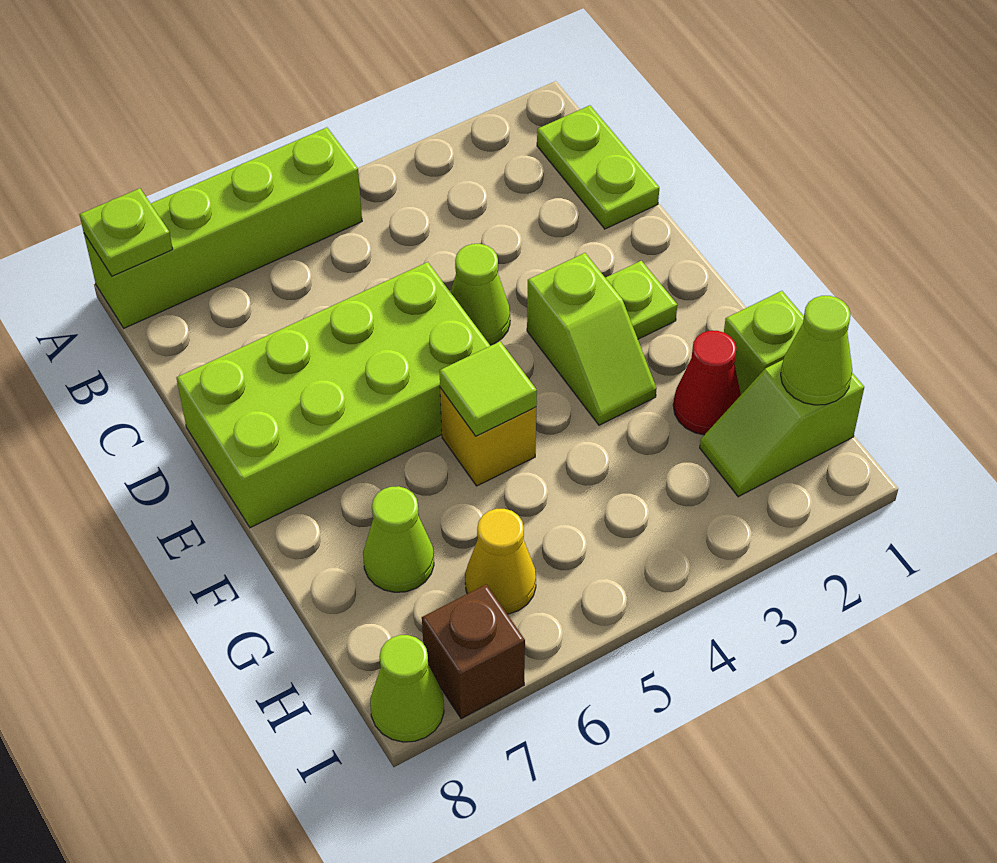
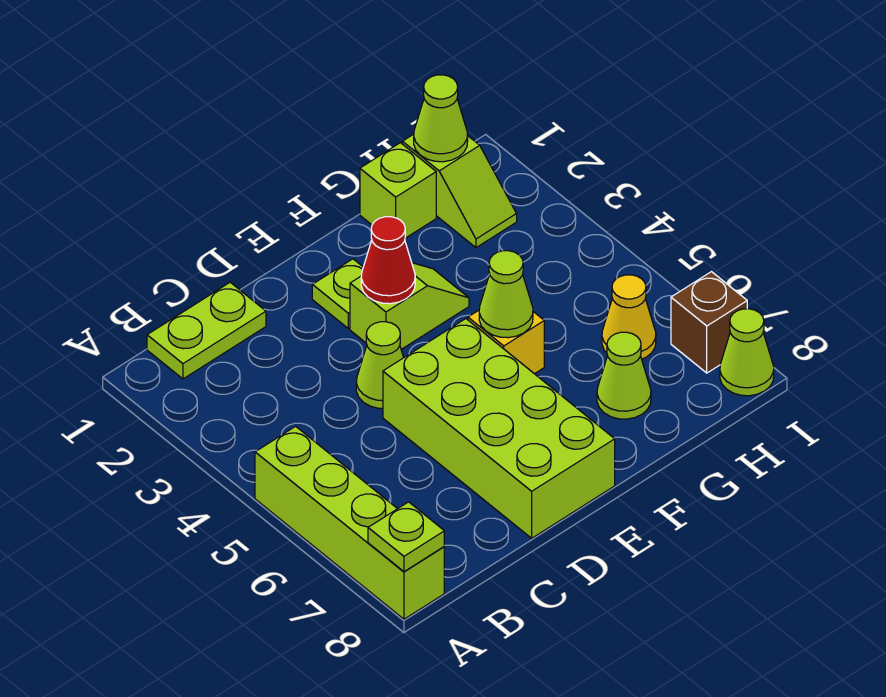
lime 1x1 tile [439,342,537,436] -> lime 1x1 cone [479,251,533,338]
red 1x1 cone [673,331,741,435] -> red 1x1 cone moved to [361,217,415,304]

